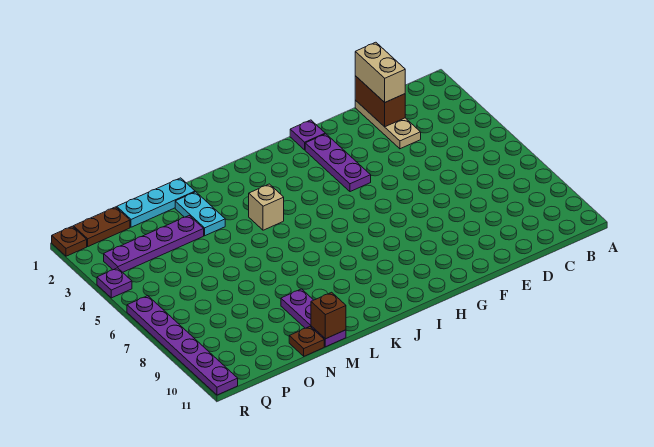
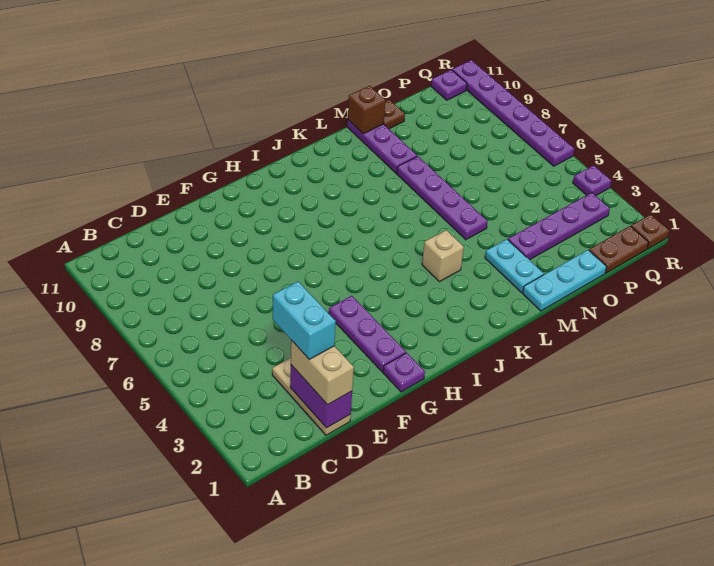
brown 1x2 brick [355,76,405,127] -> purple 1x2 brick [290,365,352,428]
none -> cyan 1x2 brick [273,281,336,359]
none -> purple 1x4 plate [397,156,488,240]
none -> purple 1x1 plate [431,70,467,100]

